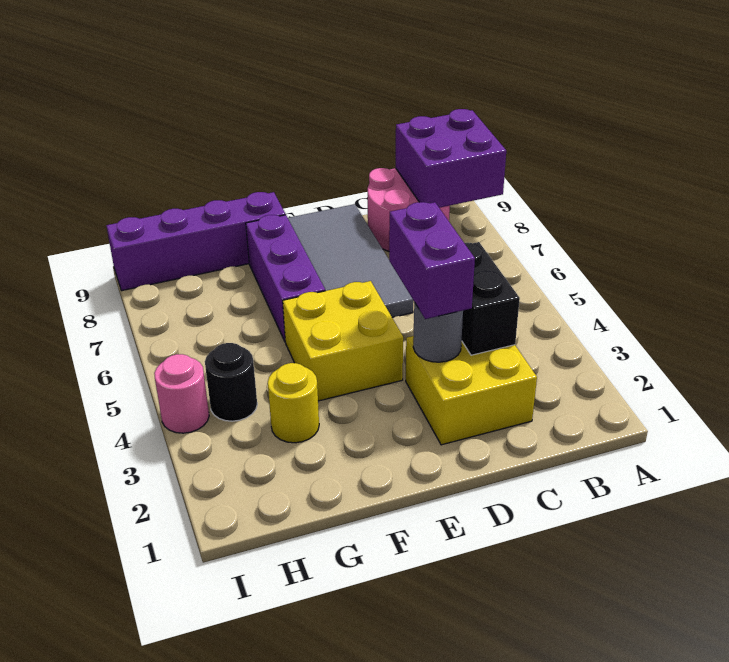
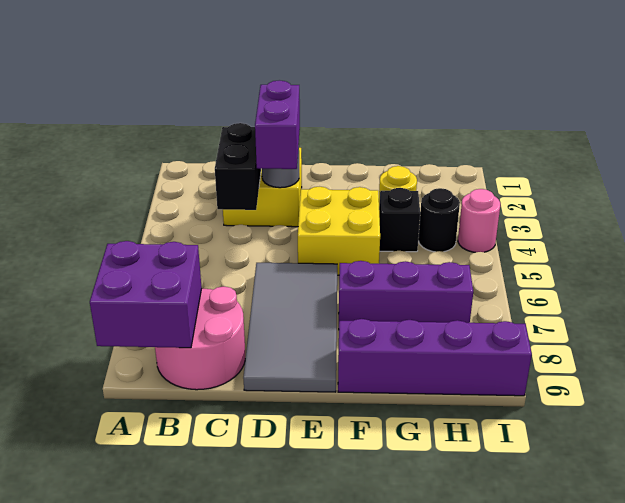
purple 1x3 brick [246,215,325,341] -> purple 1x3 brick turned to [339,261,473,323]
none -> black 1x1 brick [379,188,420,252]

